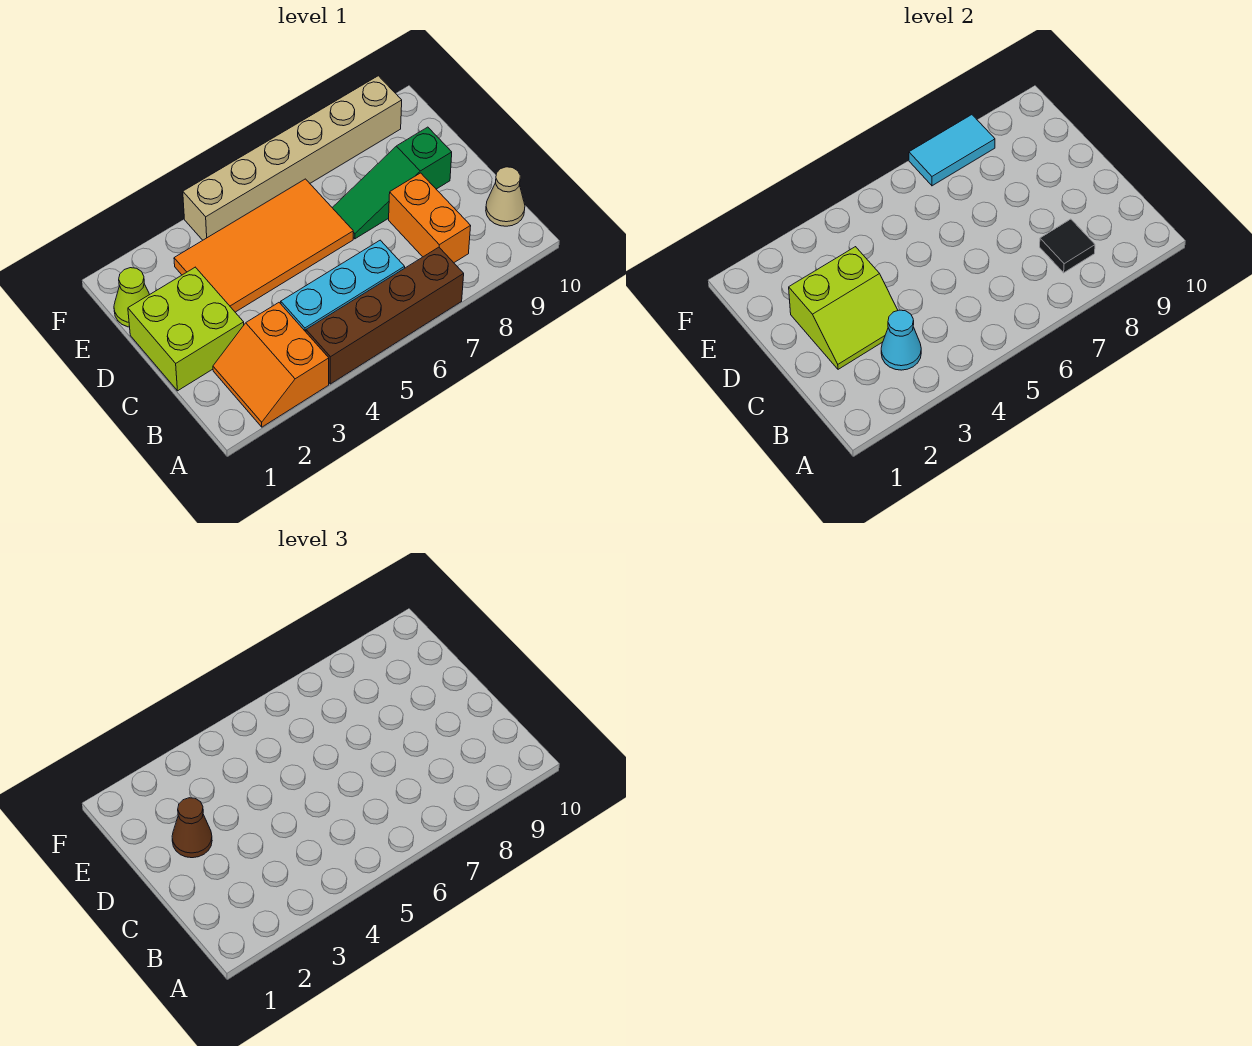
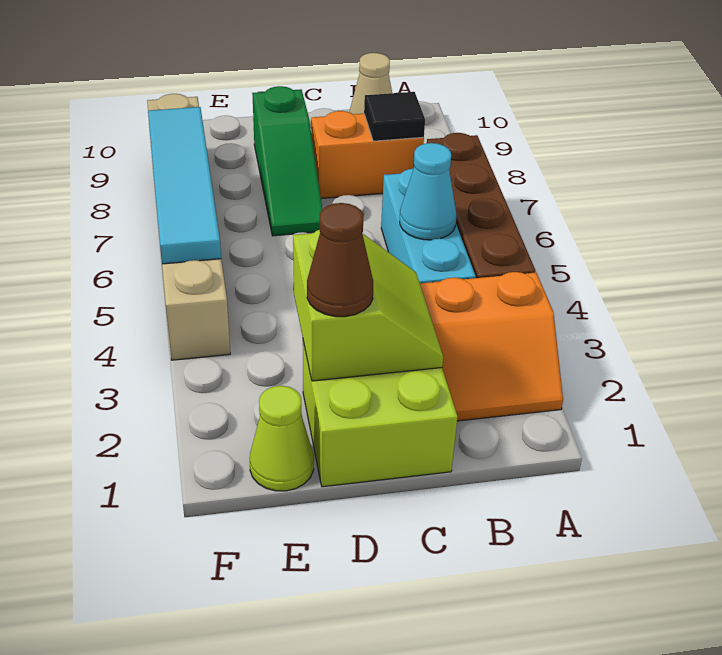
cyan 1x1 cone [881,310,921,370] -> cyan 1x1 cone moved to [400,143,456,240]
orange 2x4 tile [174,179,353,312] -> none
cyan 1x2 tile [909,115,995,186] -> cyan 1x4 tile [148,107,221,264]

